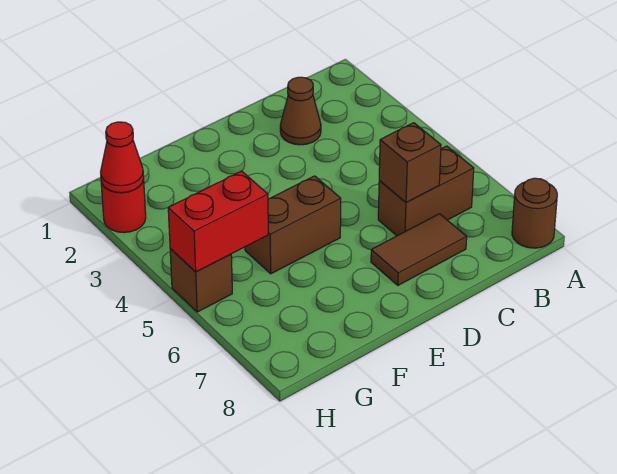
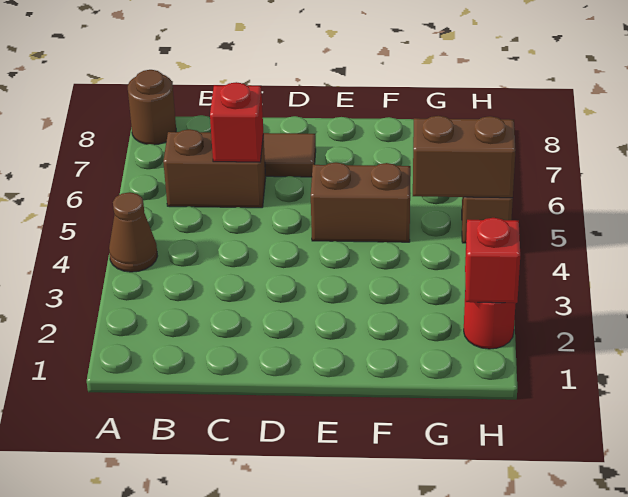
brown 1x1 cone [280,77,321,145] -> brown 1x1 cone moved to [109,192,157,272]
brown 1x1 brick [379,123,441,203] -> red 1x1 brick [210,82,263,162]
red 1x2 brick [168,171,268,272] -> brown 1x2 brick [413,116,515,198]
red 1x1 cone [101,122,144,193] -> red 1x1 brick [465,218,520,303]

